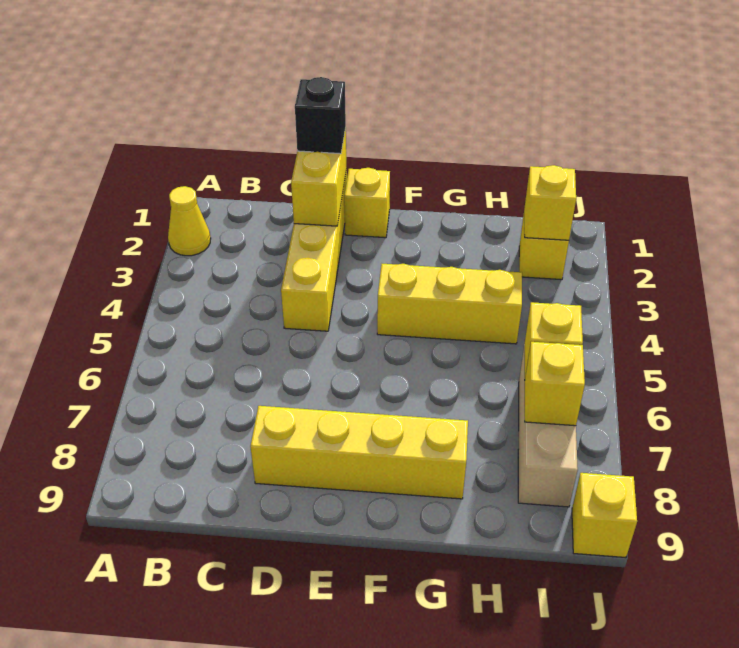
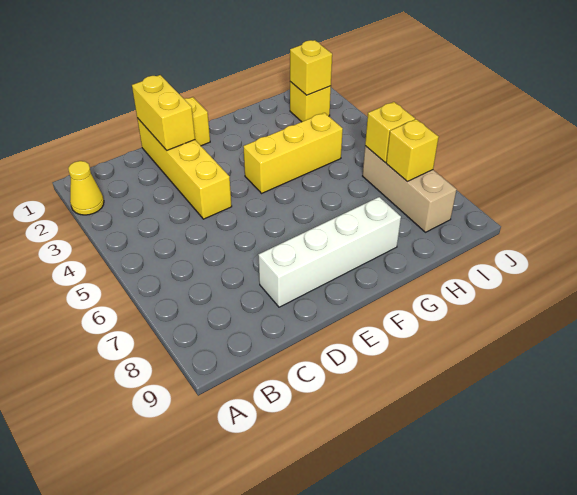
black 1x1 brick [295,77,346,154] -> none
yellow 1x4 brick [250,406,468,499] -> white 1x4 brick [258,197,401,307]
yellow 1x1 brick [572,473,637,558] -> none

